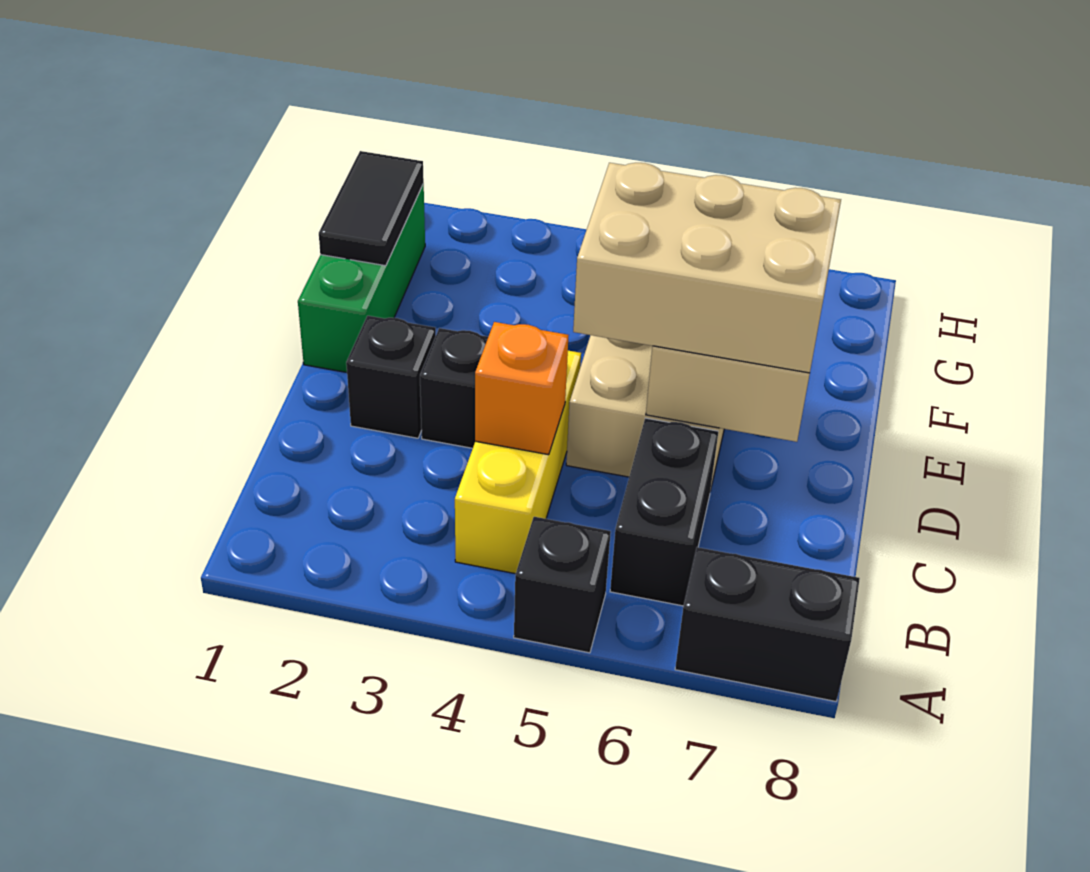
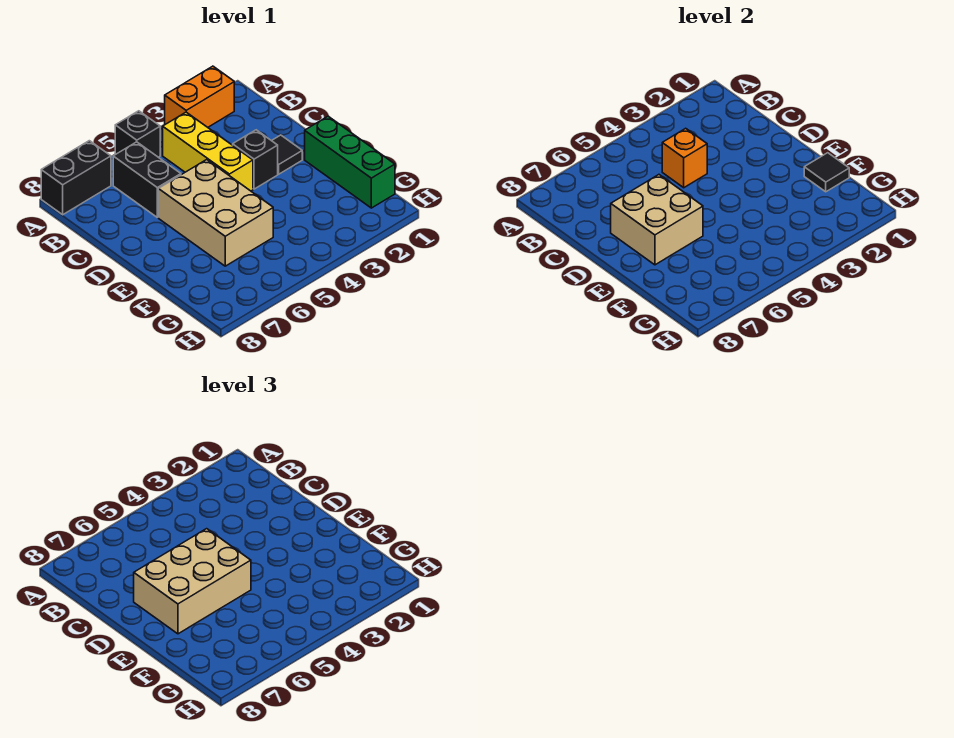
none -> orange 1x2 brick [165,66,234,127]
black 1x1 brick [346,316,436,438] -> black 1x1 tile [272,135,302,174]
black 1x2 tile [319,151,424,266] -> black 1x1 tile [804,153,849,192]

